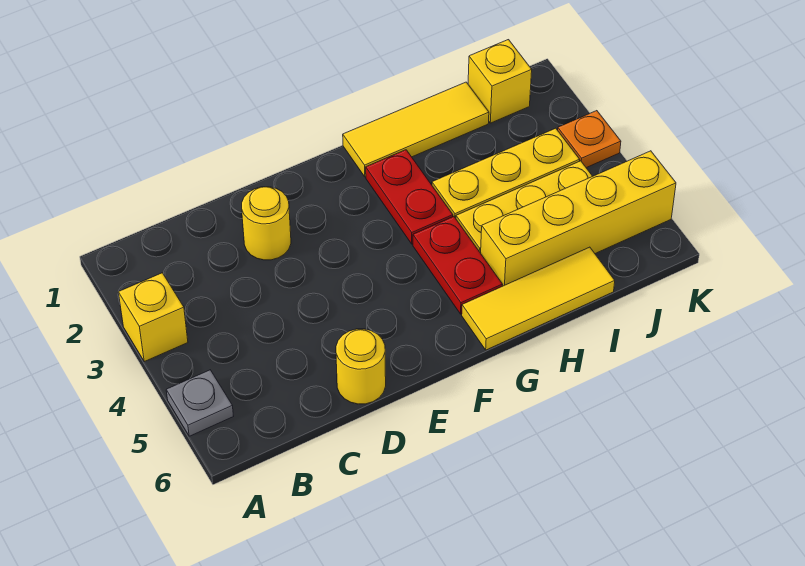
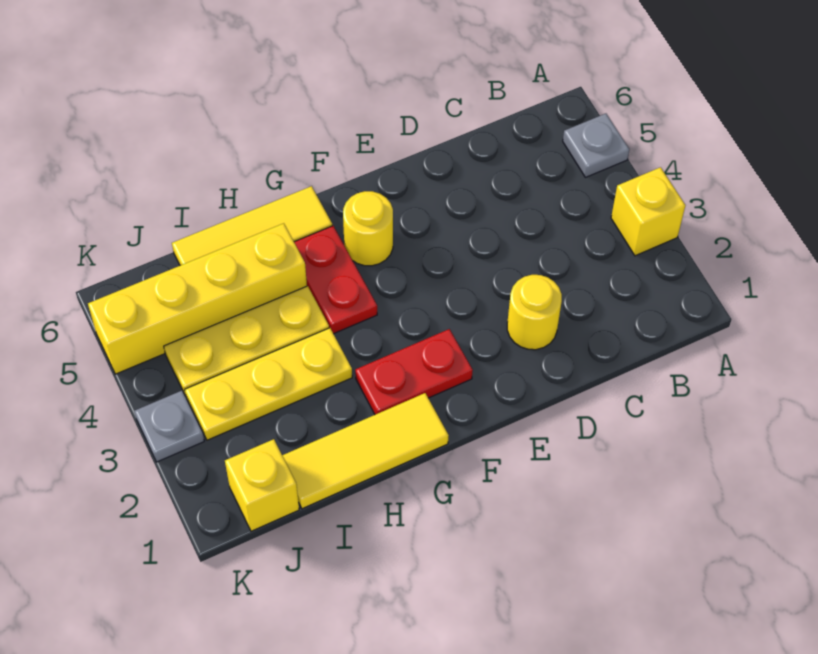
yellow 1x1 round brick [336,329,386,404] -> yellow 1x1 round brick moved to [343,191,393,266]
red 1x2 plate [366,150,453,244] -> red 1x2 plate turned to [355,329,473,415]
orange 1x1 plate [558,111,621,168] -> grey 1x1 plate [134,391,204,462]

